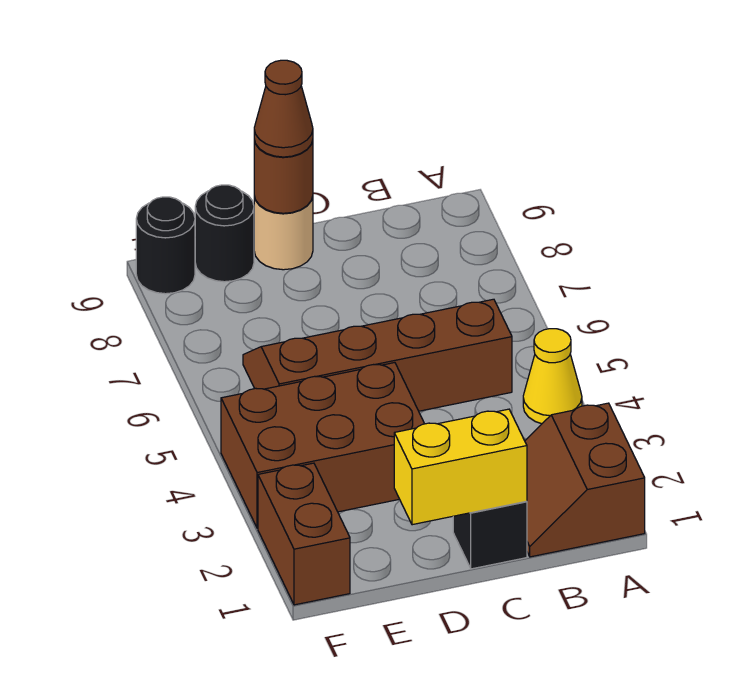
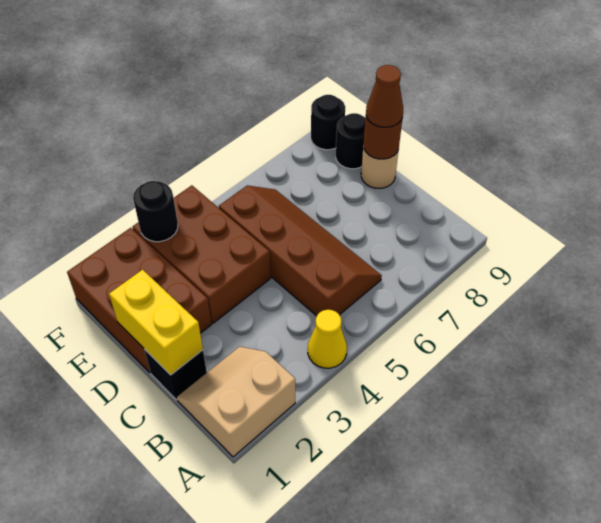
brown 2x2 slope [525,403,645,557] -> tan 2x2 slope [177,347,295,457]
brown 1x2 brick [258,463,350,605] -> brown 2x3 brick [67,228,212,373]
none -> black 1x1 round brick [133,181,178,242]

